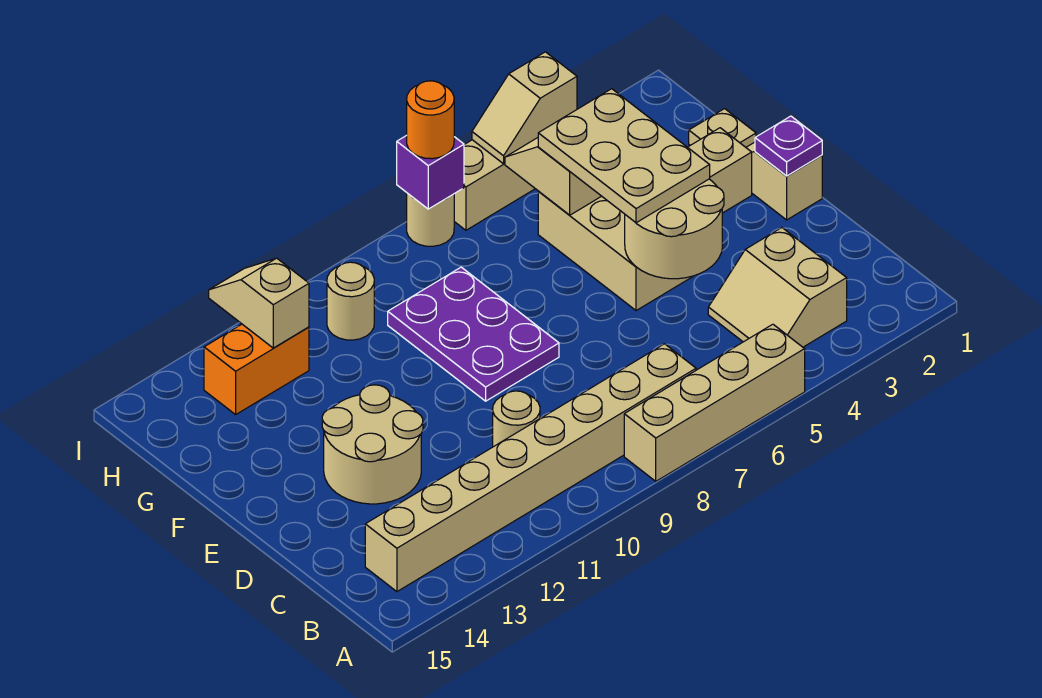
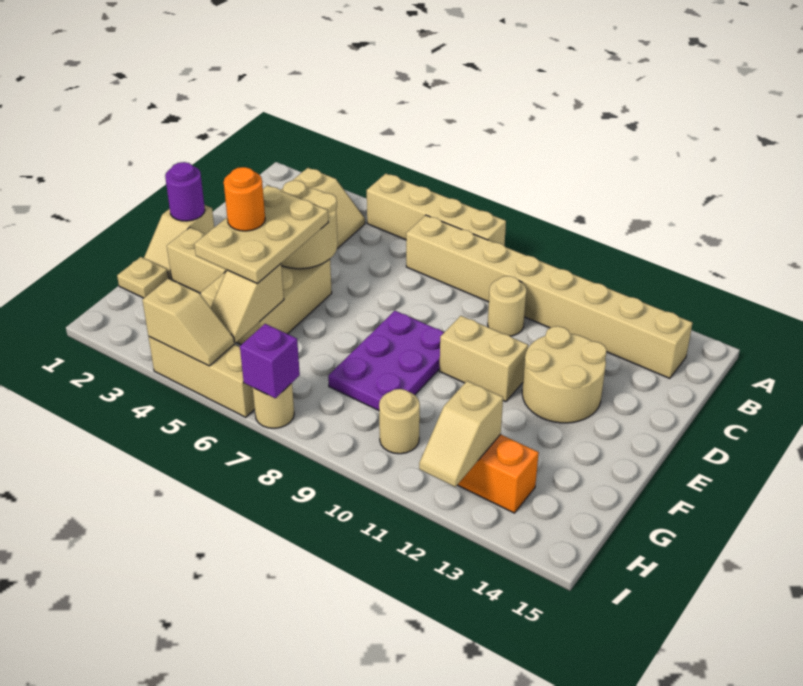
purple 1x1 plate [755,116,822,176] -> purple 1x1 round brick [165,162,205,221]
none -> tan 1x2 brick [439,316,528,402]
orange 1x1 round brick [407,81,454,159] -> orange 1x1 round brick moved to [224,167,265,231]

